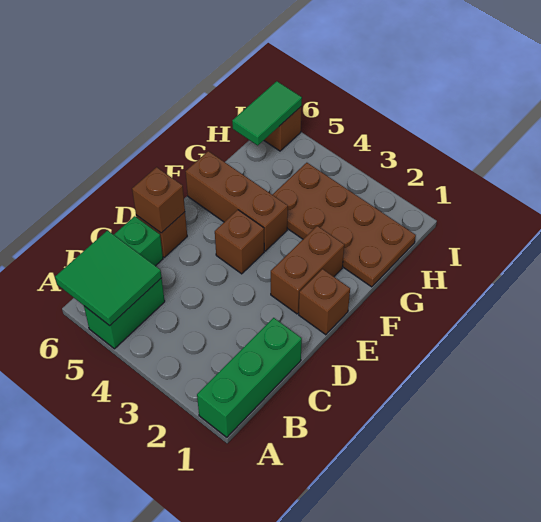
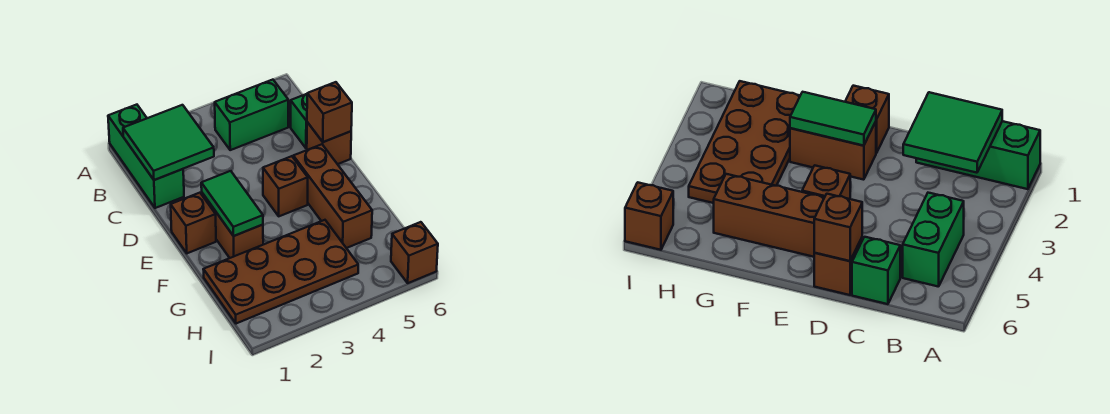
green 1x2 brick [84,278,165,349] -> green 1x2 brick turned to [215,80,288,150]
green 2x2 tile [55,230,162,326] -> green 2x2 tile moved to [123,105,214,180]
brown 1x3 brick [186,151,288,251] -> brown 1x3 brick turned to [293,144,372,248]
green 1x2 tile [232,81,302,145] -> green 1x2 tile moved to [201,171,263,236]

